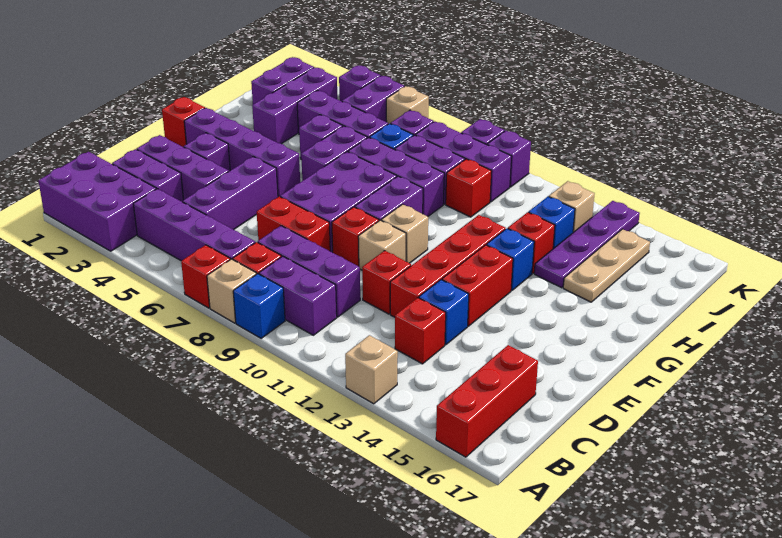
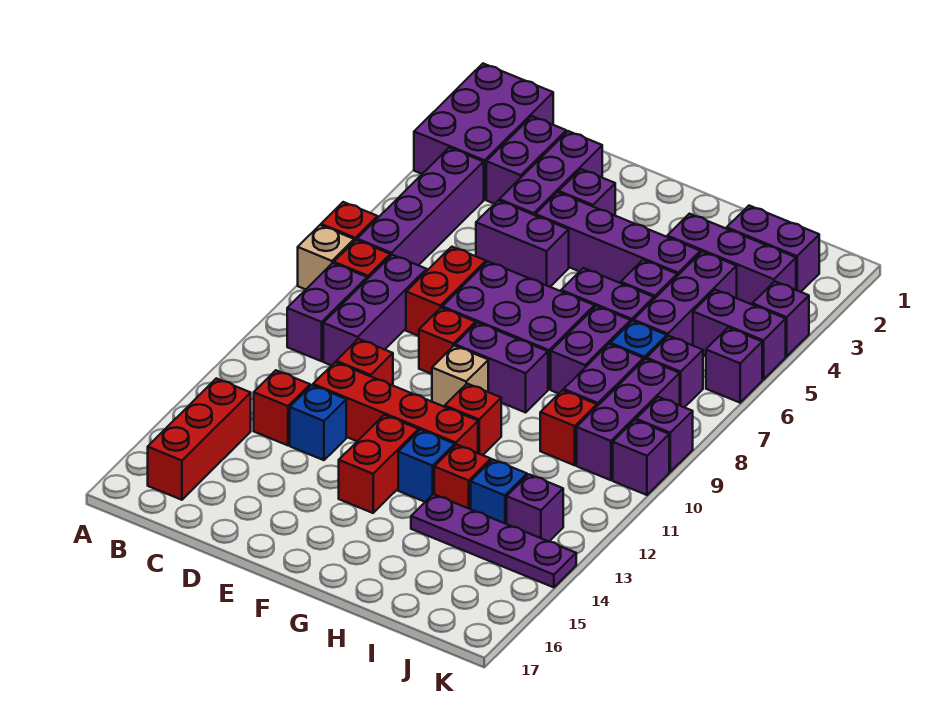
blue 1x1 brick [233,274,285,338] -> none
tan 1x1 brick [345,335,398,404] -> none
red 1x3 brick [436,345,538,457] -> red 1x3 brick turned to [148,378,251,500]
purple 1x3 brick [183,157,278,230] -> purple 1x2 brick [476,200,569,287]
tan 1x1 brick [358,220,406,270] -> none
red 1x2 brick [442,245,513,326] -> red 1x2 brick turned to [339,415,419,513]
red 1x1 brick [162,97,205,147] -> red 1x1 brick moved to [445,384,501,455]
purple 1x4 brick [184,108,300,197] -> purple 1x4 brick turned to [535,192,701,283]
purple 1x3 brick [348,137,444,216] -> purple 1x2 brick [551,306,631,393]
tan 1x3 plate [563,229,650,302] -> none
tan 1x1 brick [549,181,595,232] -> purple 1x1 brick [507,474,563,541]
tan 1x1 brick [386,86,429,124] -> purple 1x1 brick [706,328,762,403]

